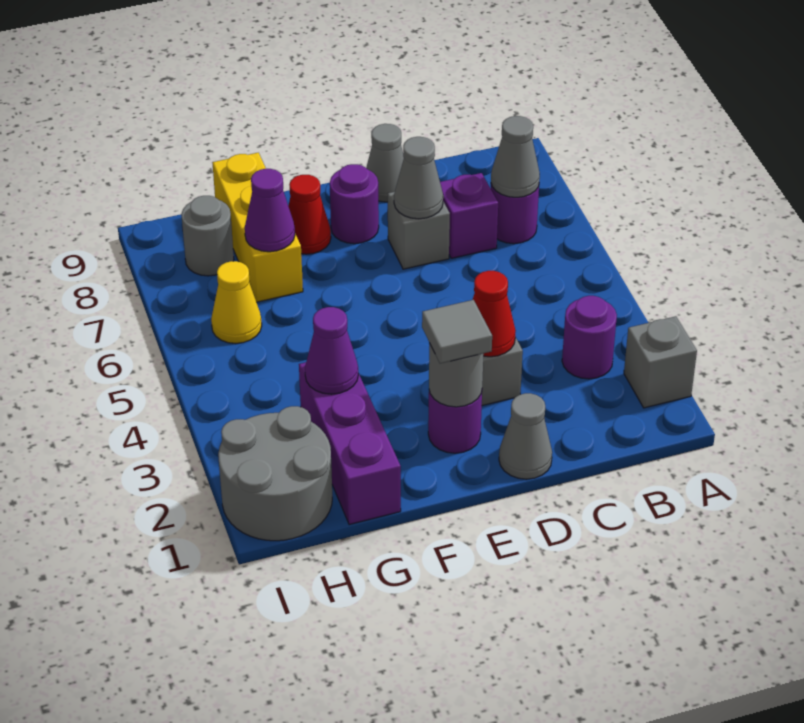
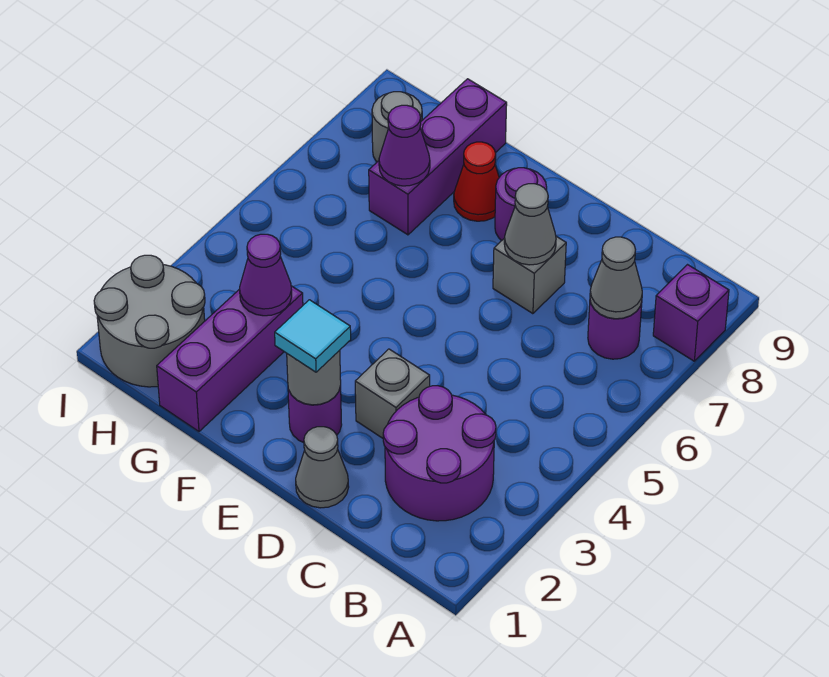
grey 1x1 brick [624,316,697,408] -> none
purple 1x1 round brick [562,296,617,379] -> purple 2x2 round brick [383,386,496,521]
purple 1x1 brick [440,173,498,258] -> purple 1x1 brick moved to [653,265,729,361]
red 1x1 cone [473,271,516,357] -> none
grey 1x1 cone [366,124,404,202] -> none
grey 1x1 tile [422,300,492,364] -> cyan 1x1 tile [275,300,351,372]
yellow 1x3 brick [212,153,303,302] -> purple 1x3 brick [369,79,507,235]
yellow 1x1 cone [211,261,262,344] -> none

